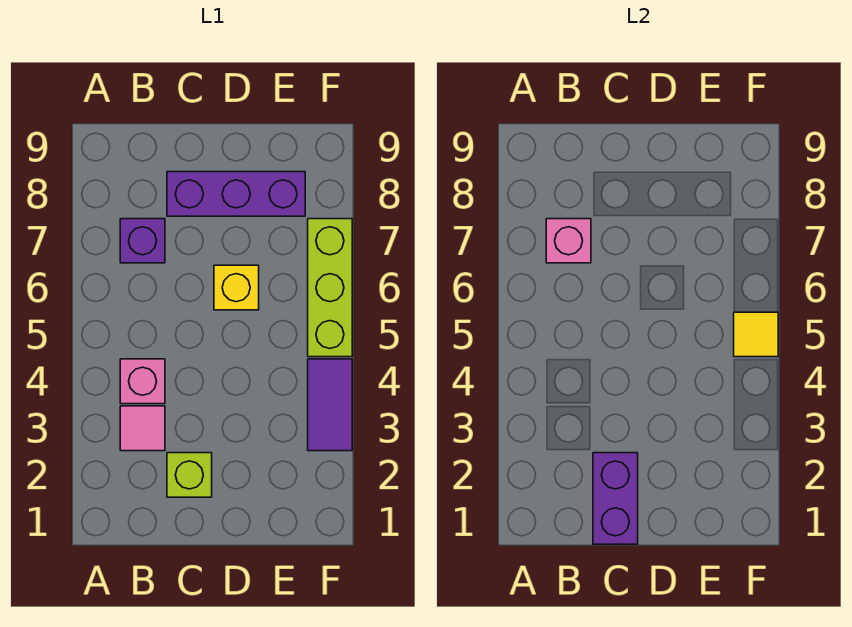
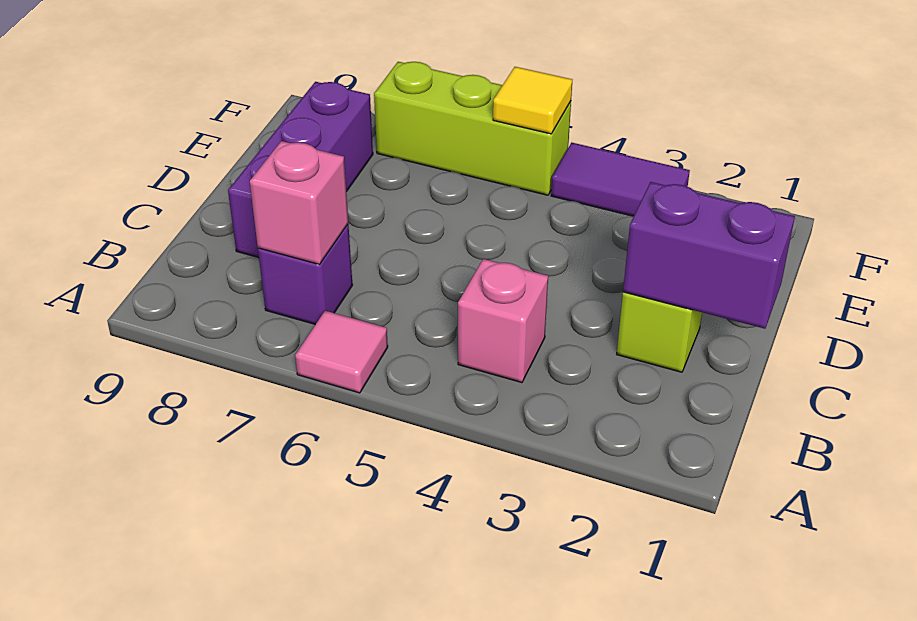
pink 1x1 tile [120,406,165,451] -> pink 1x1 tile moved to [295,311,388,393]
yellow 1x1 brick [214,265,259,310] -> none

